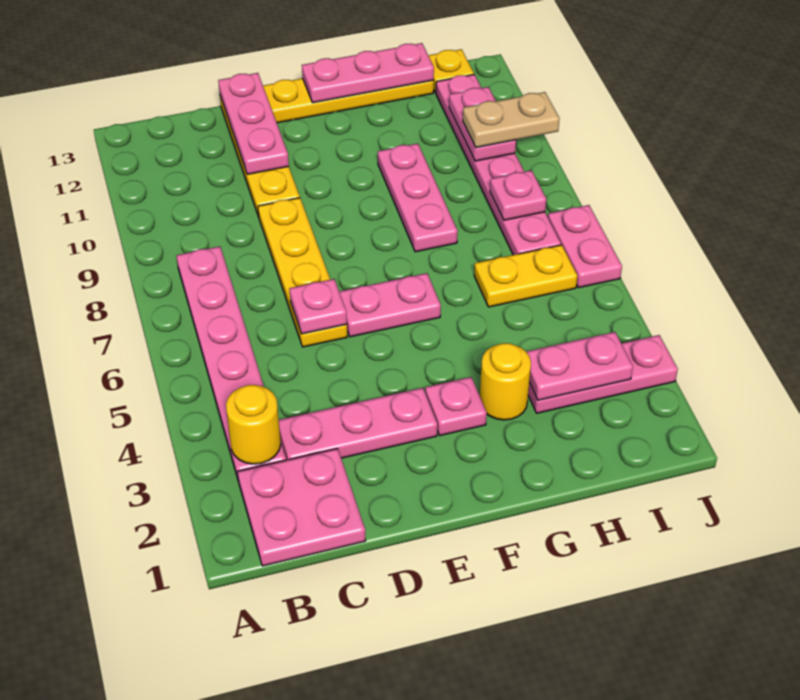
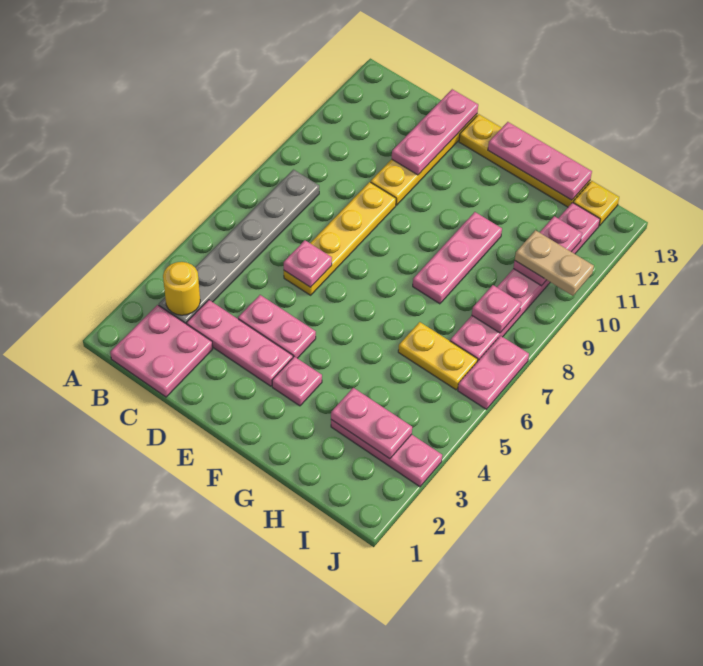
pink 1x6 plate [176,246,286,482] -> grey 1x6 plate [159,170,319,324]
pink 1x2 plate [339,273,441,337] -> pink 1x2 plate moved to [238,295,316,358]
yellow 1x1 round brick [480,343,531,420] -> none

